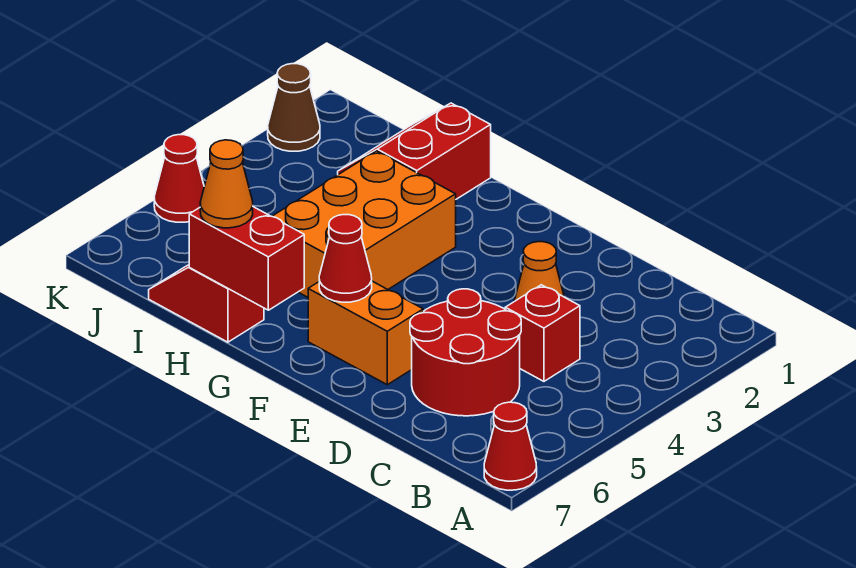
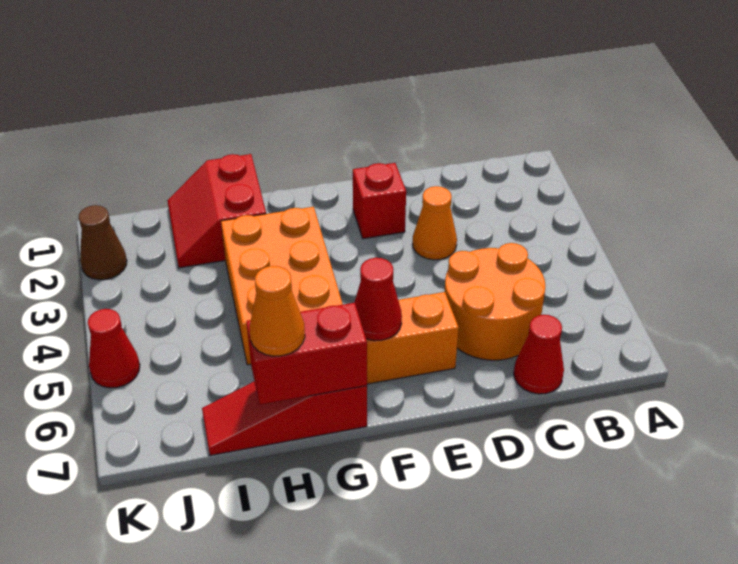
red 1x1 cone [484,402,537,490] -> red 1x1 cone moved to [514,315,564,394]
red 1x1 brick [505,285,580,381] -> red 1x1 brick moved to [353,163,406,239]
red 2x2 round brick [410,289,521,416] -> orange 2x2 round brick [444,243,545,360]
red 1x2 slope [149,265,264,342] -> red 1x3 slope [202,381,367,455]

